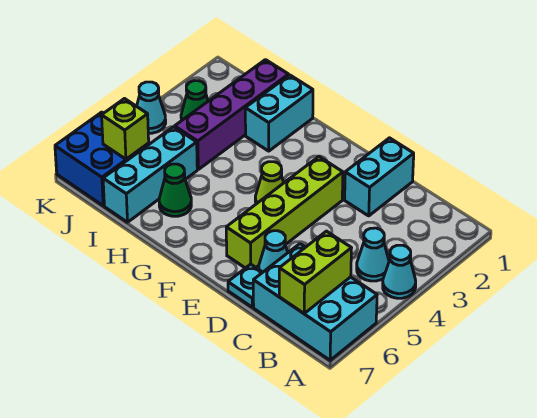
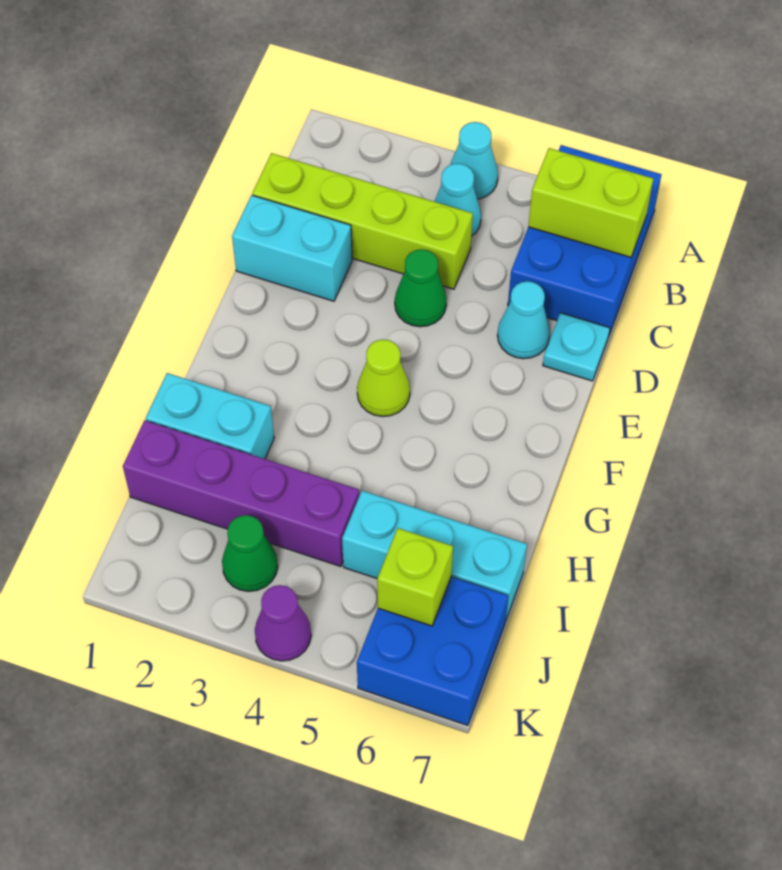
cyan 2x3 brick [253,244,377,360] -> blue 2x3 brick [508,145,662,335]
lime 1x4 brick [226,157,343,268] -> lime 1x4 brick moved to [252,153,473,289]
green 1x1 cone [159,164,191,216] -> green 1x1 cone moved to [395,249,446,327]
cyan 1x1 cone [137,82,166,133] -> purple 1x1 cone [255,585,311,661]

